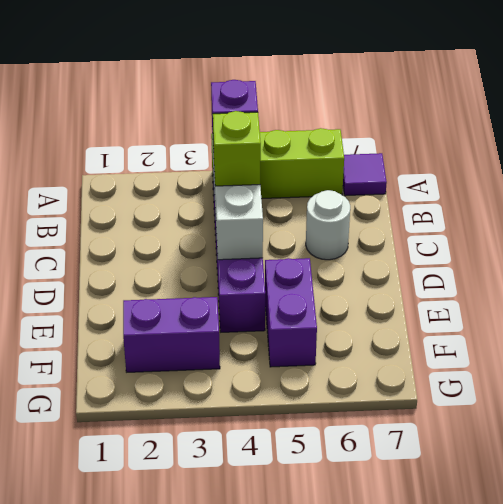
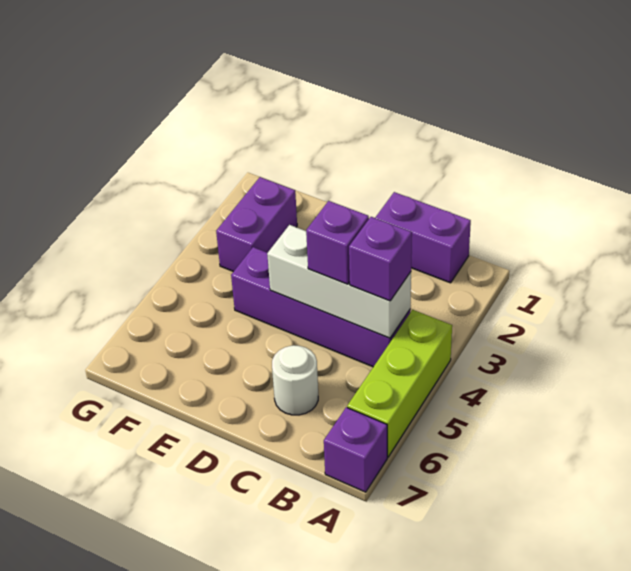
purple 1x1 tile [343,153,387,196] -> purple 1x1 brick [324,407,387,492]
lime 1x1 brick [213,111,261,186] -> purple 1x1 brick [306,201,369,284]
purple 1x2 brick [265,258,317,367] -> purple 1x2 brick moved to [375,192,471,283]

